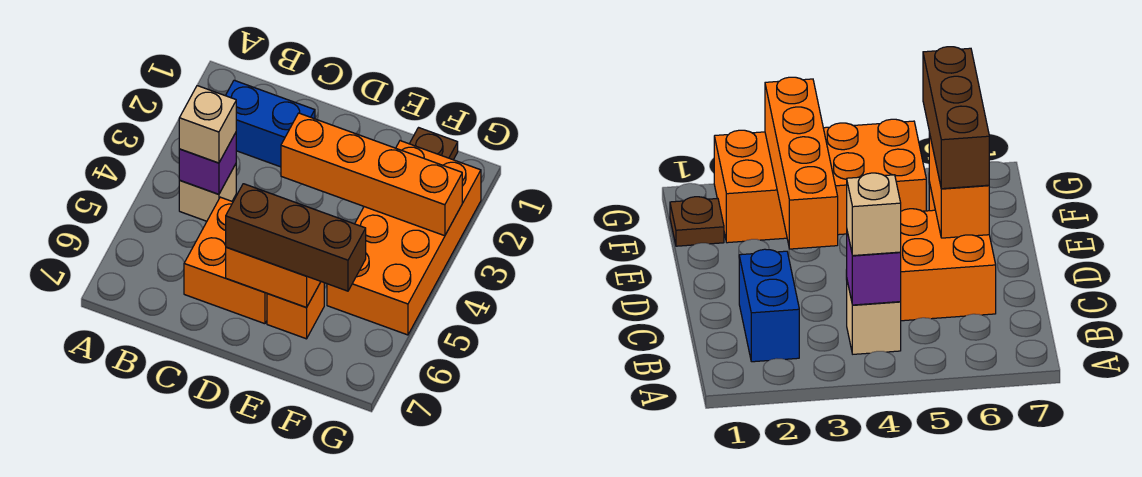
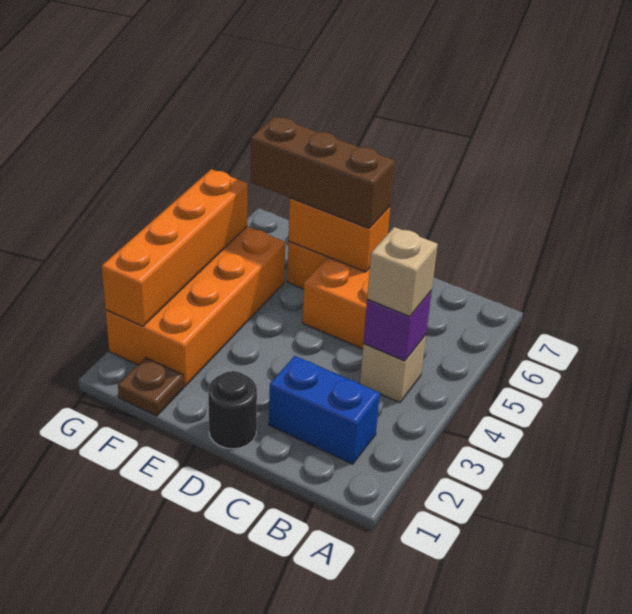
none -> black 1x1 round brick [208,371,257,449]
orange 1x4 brick [281,113,462,236] -> orange 1x4 brick turned to [102,169,248,326]

